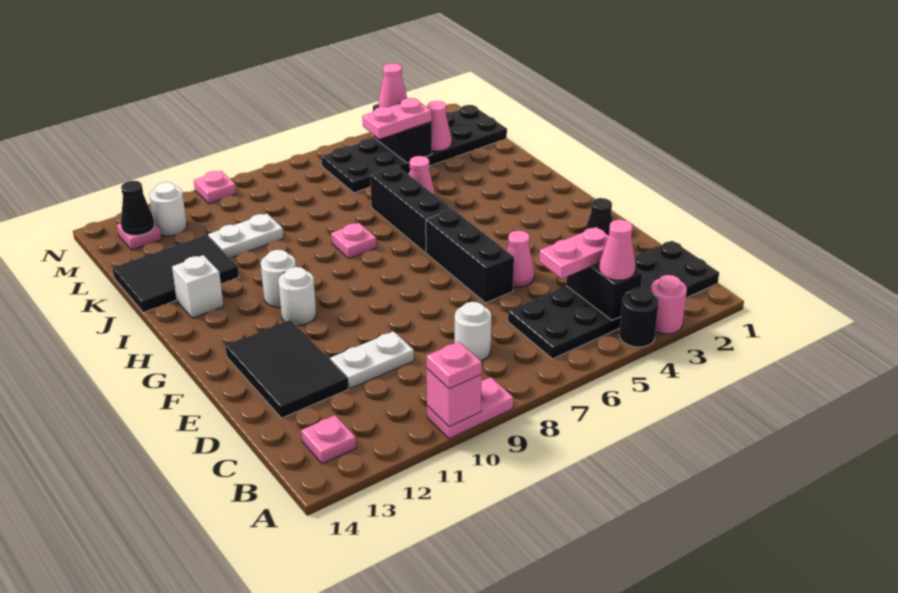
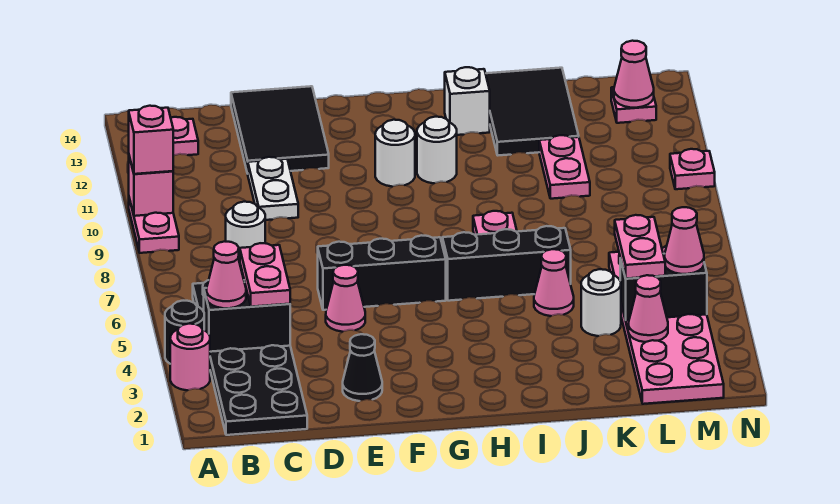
pink 1x1 plate [427,342,482,389] -> pink 1x1 brick [129,106,173,174]
black 2x3 tile [225,320,348,418] -> black 2x3 tile turned to [231,86,329,174]
white 1x2 plate [208,214,283,258] -> pink 1x2 plate [539,135,590,199]
black 2x6 plate [321,105,507,193] -> pink 2x6 plate [609,246,724,404]
white 1x1 round brick [150,182,187,236] -> white 1x1 round brick moved to [581,269,621,336]
black 1x1 cone [121,181,154,235] -> pink 1x1 cone [614,41,654,108]

